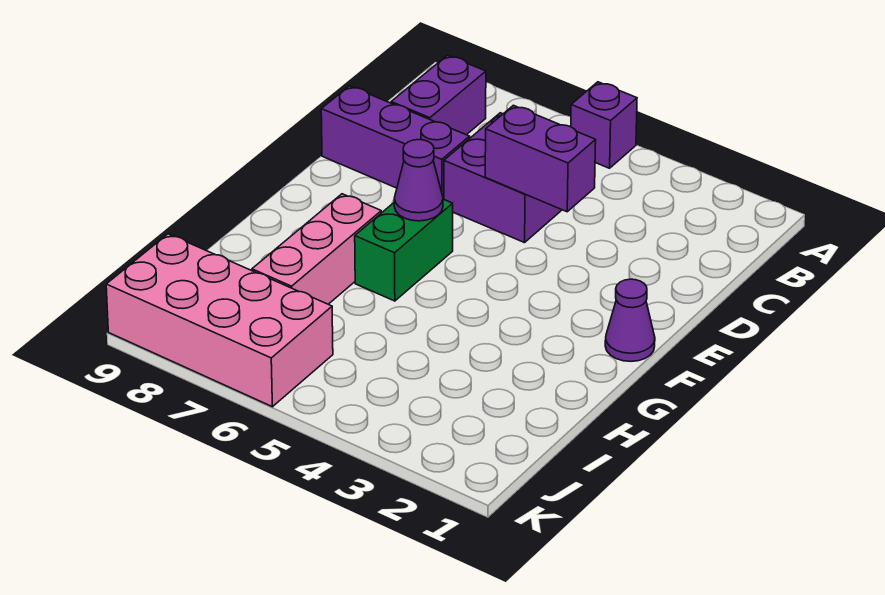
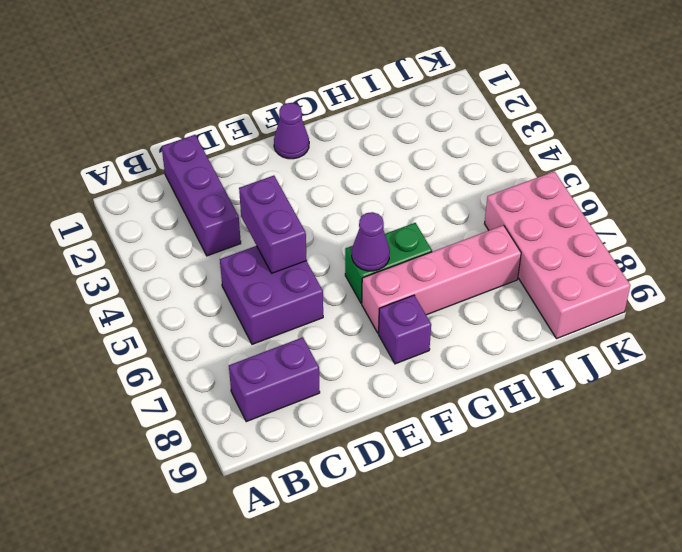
purple 1x1 brick [571,82,637,168] -> purple 1x1 brick moved to [379,295,431,364]
purple 1x3 brick [321,86,470,199] -> purple 1x3 brick moved to [162,135,241,256]
pink 1x3 brick [252,194,381,304] -> pink 1x4 brick [362,225,521,333]

